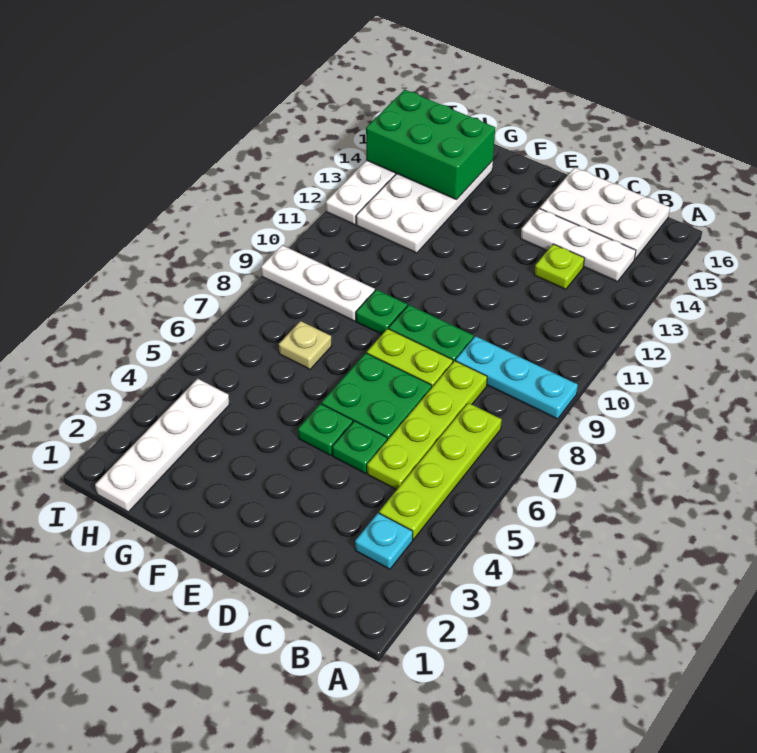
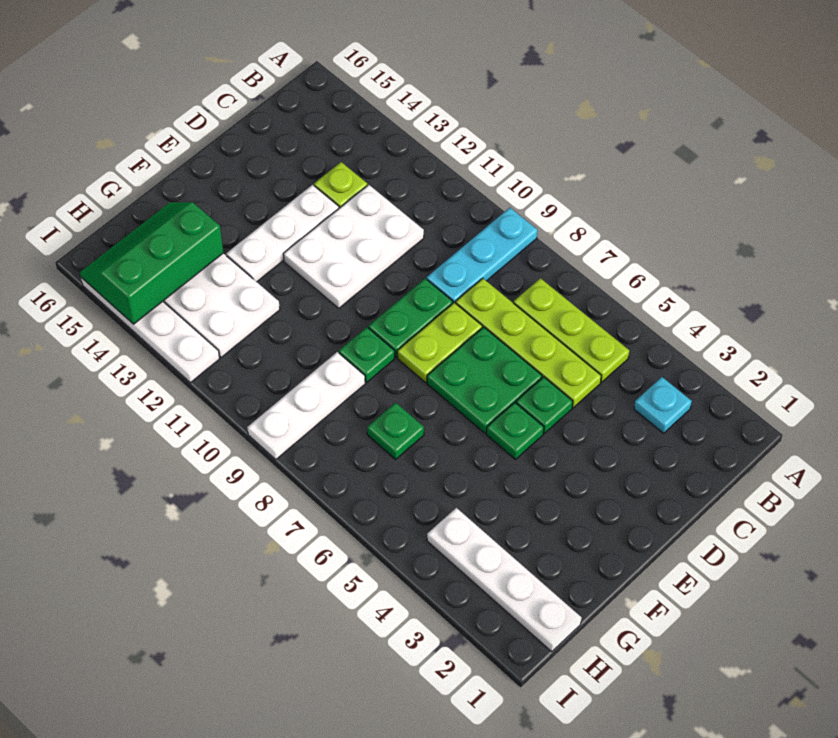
lime 1x4 plate [379,403,502,539] -> lime 1x3 plate [514,278,629,382]
white 1x3 plate [521,209,636,282] -> white 1x3 plate moved to [226,185,339,282]
white 2x3 plate [540,168,670,259] -> white 2x3 plate moved to [284,185,424,308]
tan 1x1 plate [279,321,332,369] -> green 1x1 plate [367,403,424,459]
green 2x3 brick [366,90,495,200] -> green 2x3 slope [80,202,223,324]

